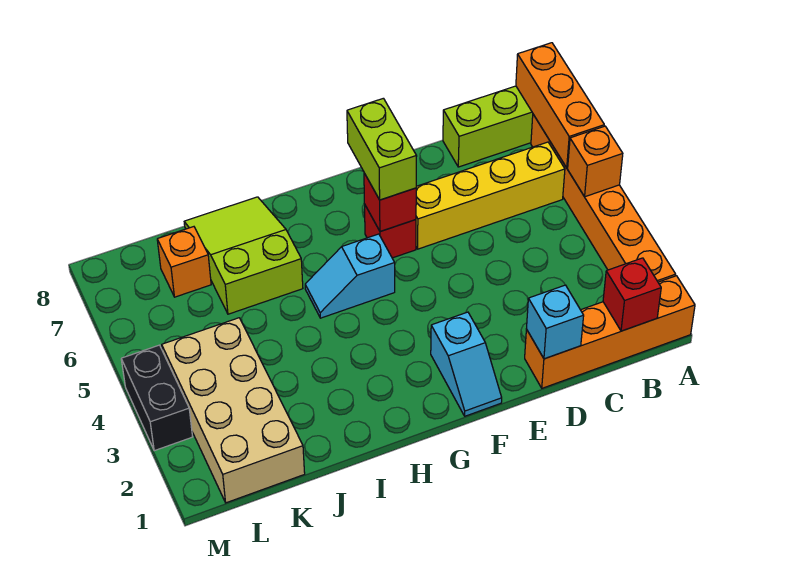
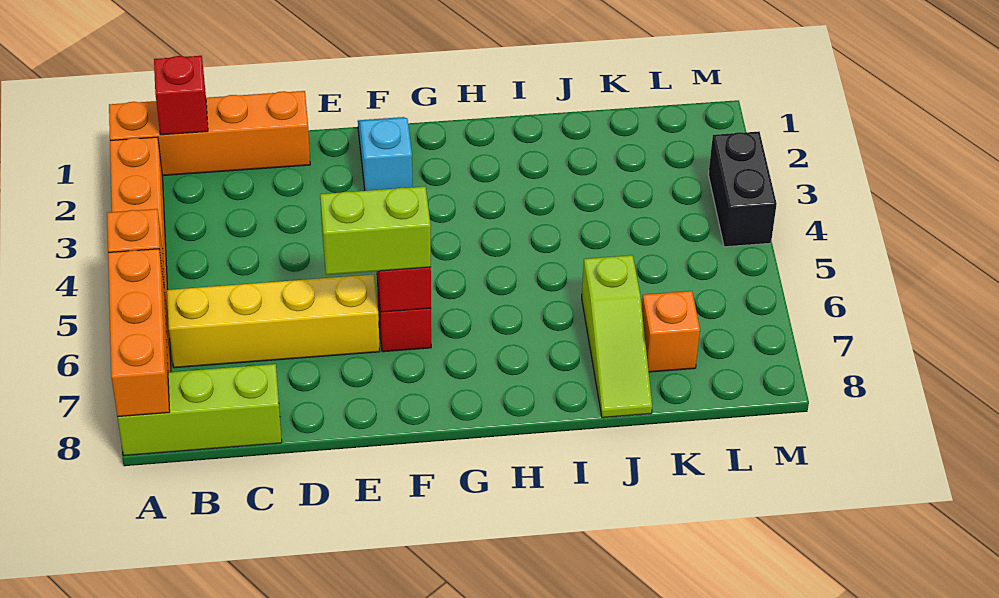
cyan 1x1 brick [527,285,584,359] -> none
lime 1x2 brick [347,98,417,200] -> lime 1x2 brick turned to [320,186,431,275]
cyan 1x2 slope [305,234,395,318] -> none
lime 2x3 slope [184,197,303,314] -> lime 1x3 slope [582,255,652,418]
tan 2x4 brick [162,318,305,503] -> none

